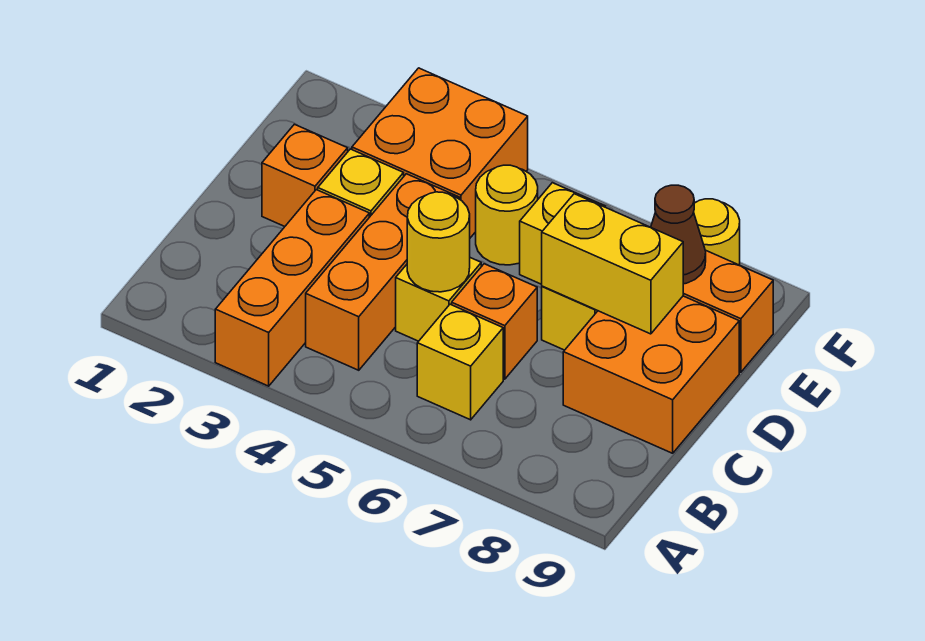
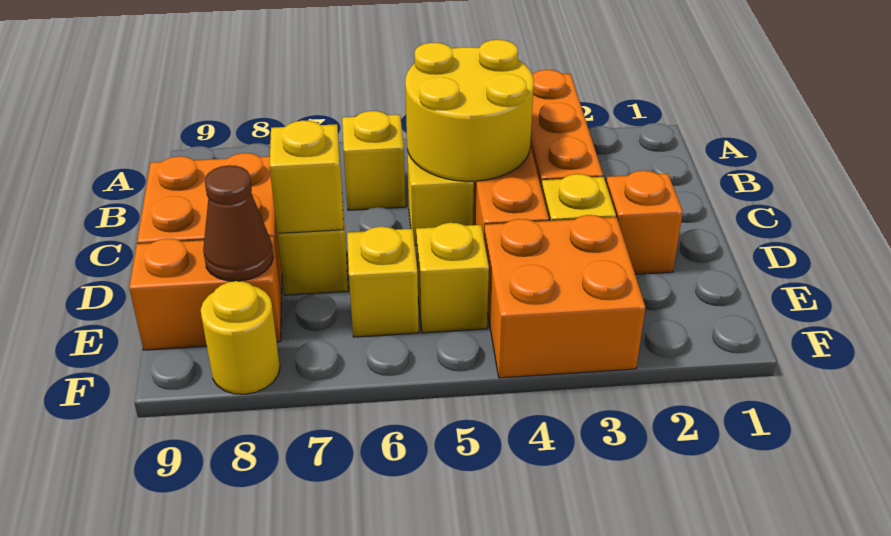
yellow 1x1 round brick [407,192,470,292] -> yellow 2x2 round brick [405,40,534,181]
orange 1x1 brick [452,264,537,379] -> none
yellow 1x2 brick [542,194,683,334] -> yellow 1x1 brick [270,120,344,233]
yellow 1x1 round brick [476,165,538,265] -> yellow 1x1 brick [416,223,489,333]

